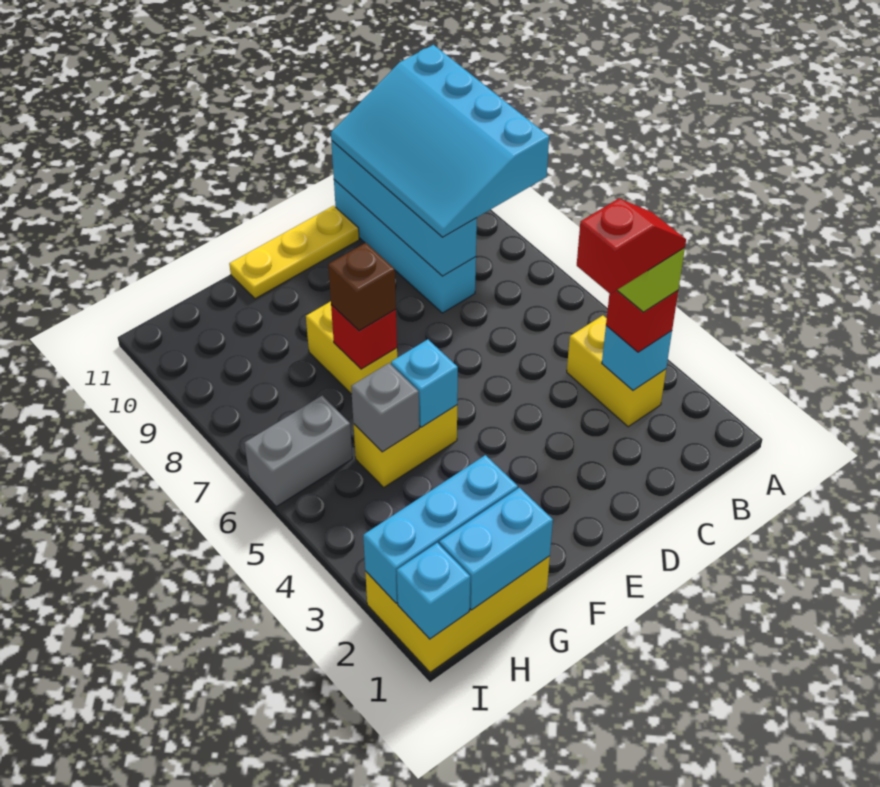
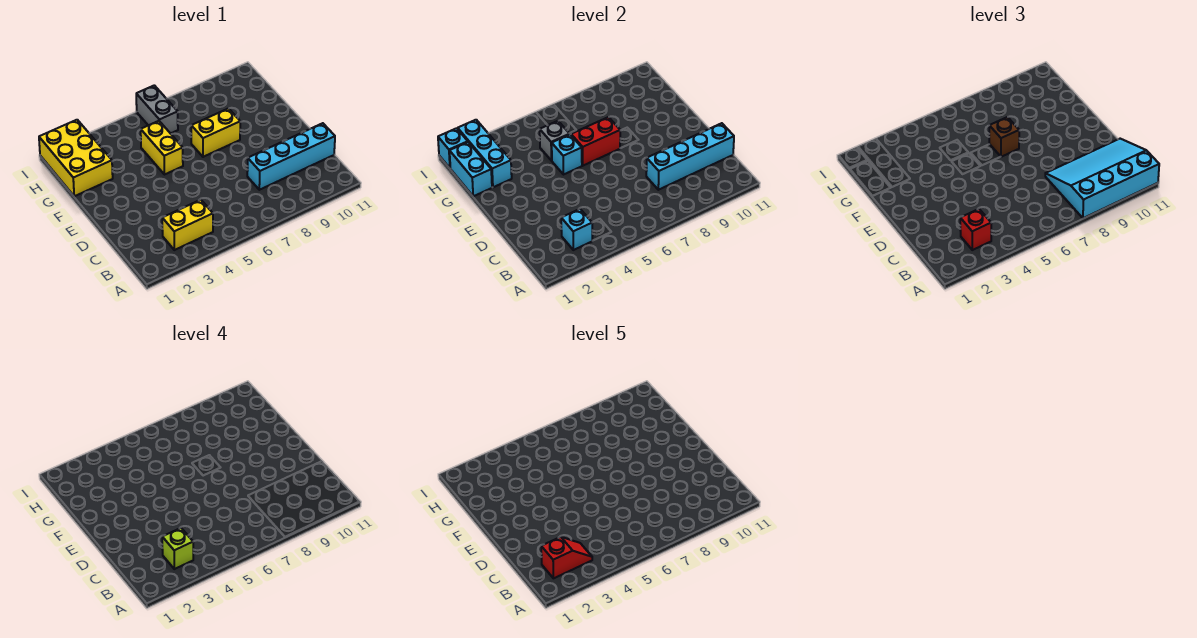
red 1x2 slope [577,198,686,294] -> red 1x2 slope turned to [541,537,592,578]
yellow 1x3 plate [229,206,359,299] -> none
red 1x1 brick [331,305,397,369] -> red 1x2 brick [571,117,620,166]

